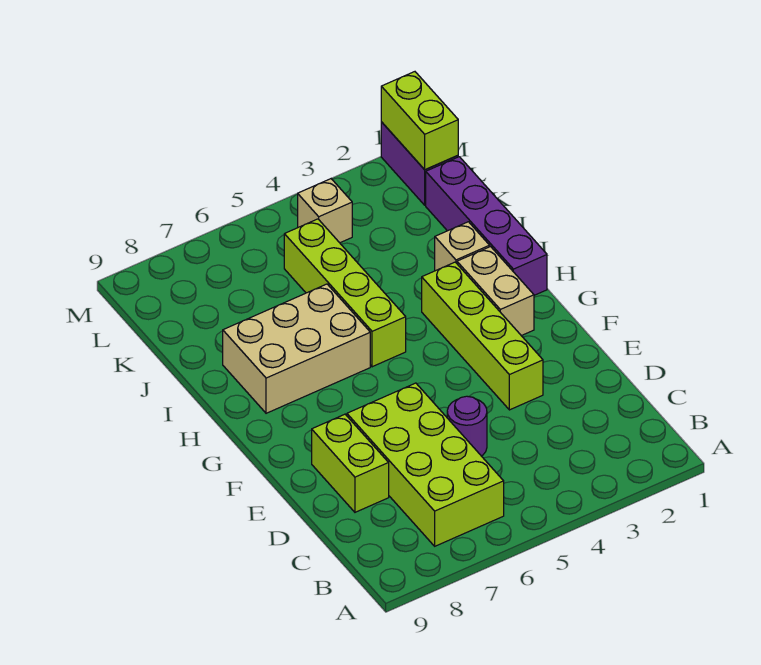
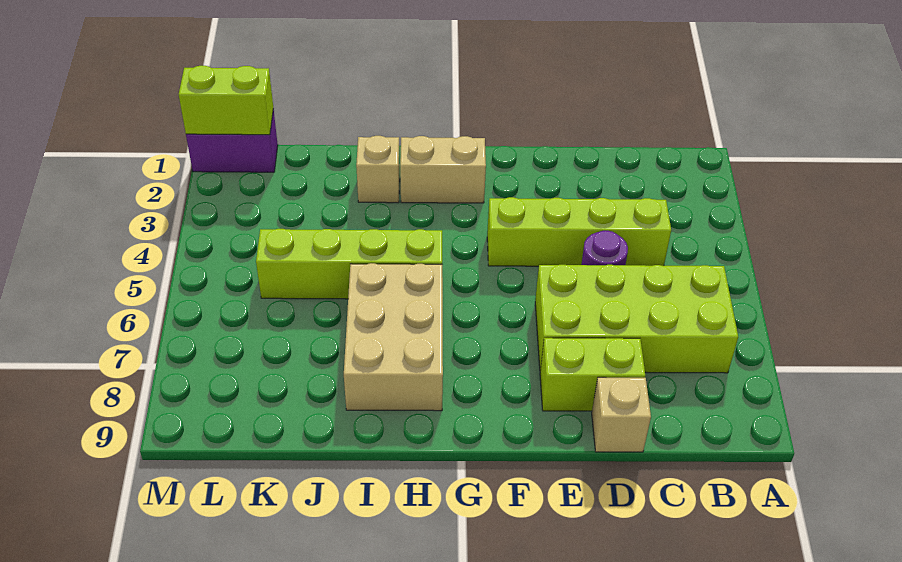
lime 1x4 brick [422,262,543,410] -> lime 1x4 brick moved to [487,197,671,266]
purple 1x4 brick [426,157,547,295] -> none
tan 1x1 brick [298,179,352,243] -> tan 1x1 brick moved to [592,377,651,452]

